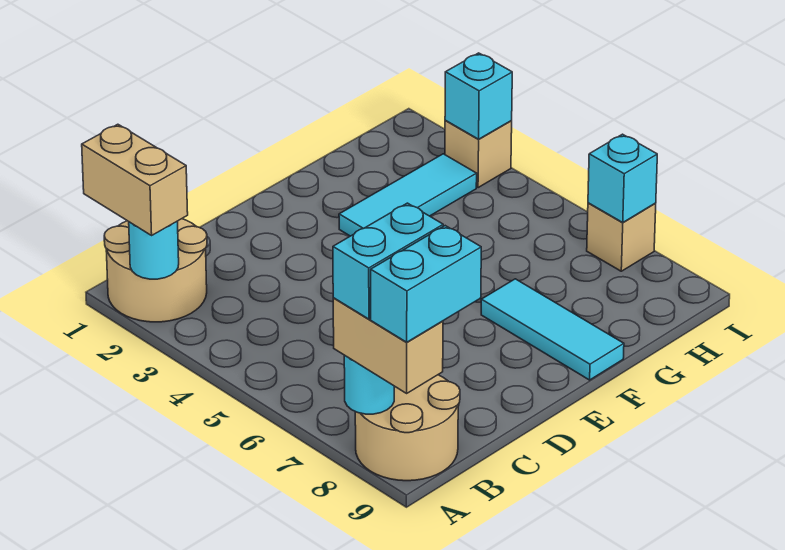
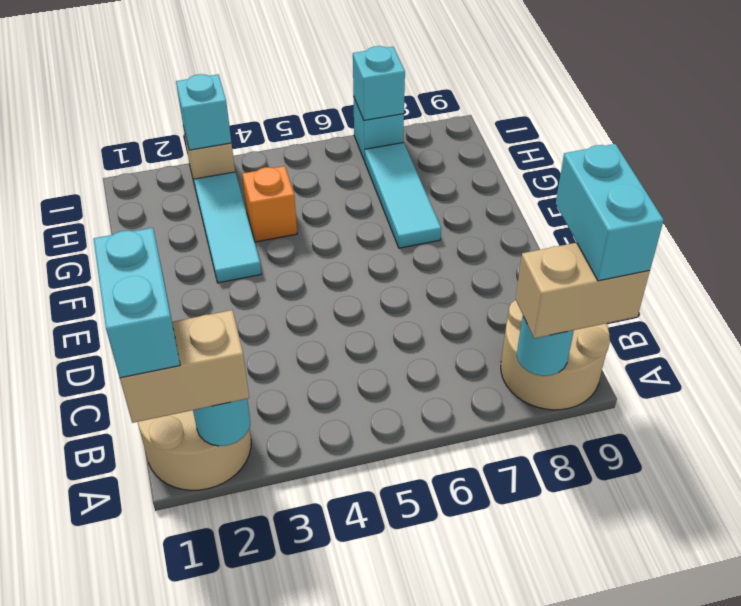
cyan 1x2 brick [333,203,443,319] -> cyan 1x2 brick moved to [93,228,180,378]
cyan 1x3 tile [481,279,624,380] -> cyan 1x3 tile turned to [365,142,441,248]
none -> orange 1x1 brick [242,166,297,242]
tan 1x1 brick [587,203,656,271] -> cyan 1x1 brick [353,96,404,161]

